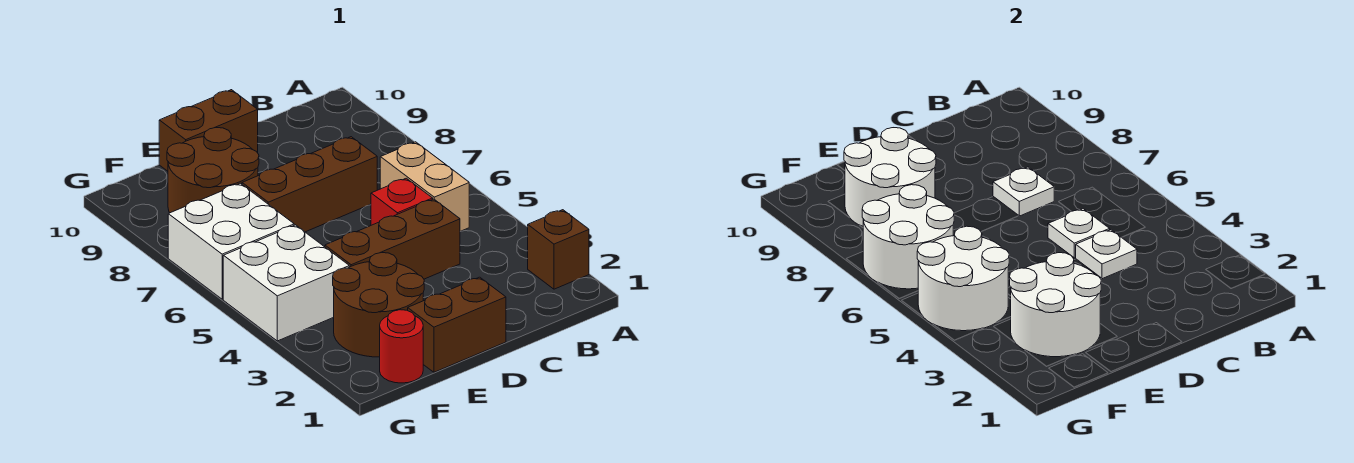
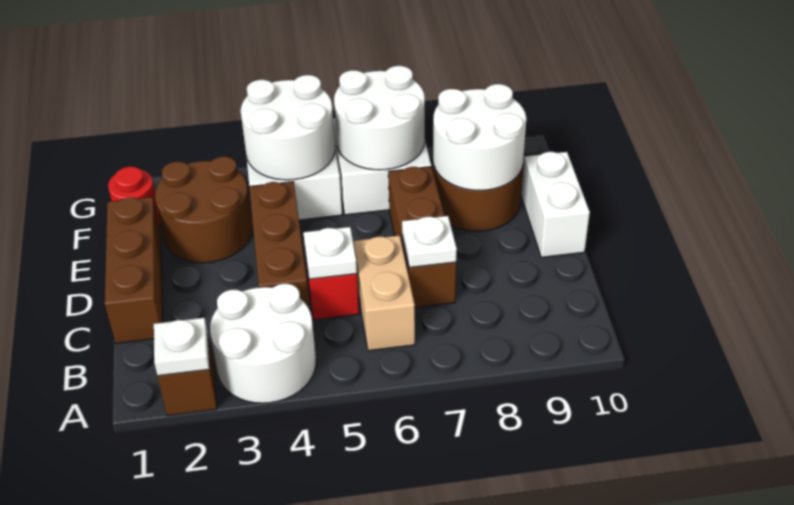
tan 1x2 brick [380,142,469,231] -> tan 1x2 brick turned to [354,235,415,351]
white 1x1 plate [1076,230,1137,279] -> white 1x1 plate moved to [154,318,209,376]
brown 1x2 brick [408,277,506,372] -> brown 1x3 brick [105,197,163,343]
brown 1x2 brick [159,90,258,171] -> white 1x2 brick [521,152,590,257]
white 2x2 round brick [1010,253,1101,357] -> white 2x2 round brick moved to [210,284,316,403]

